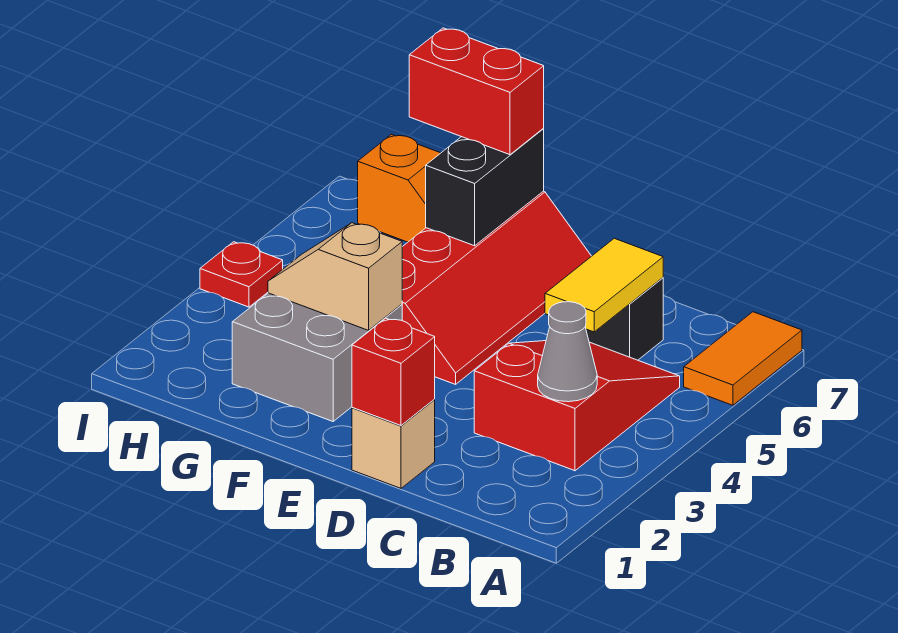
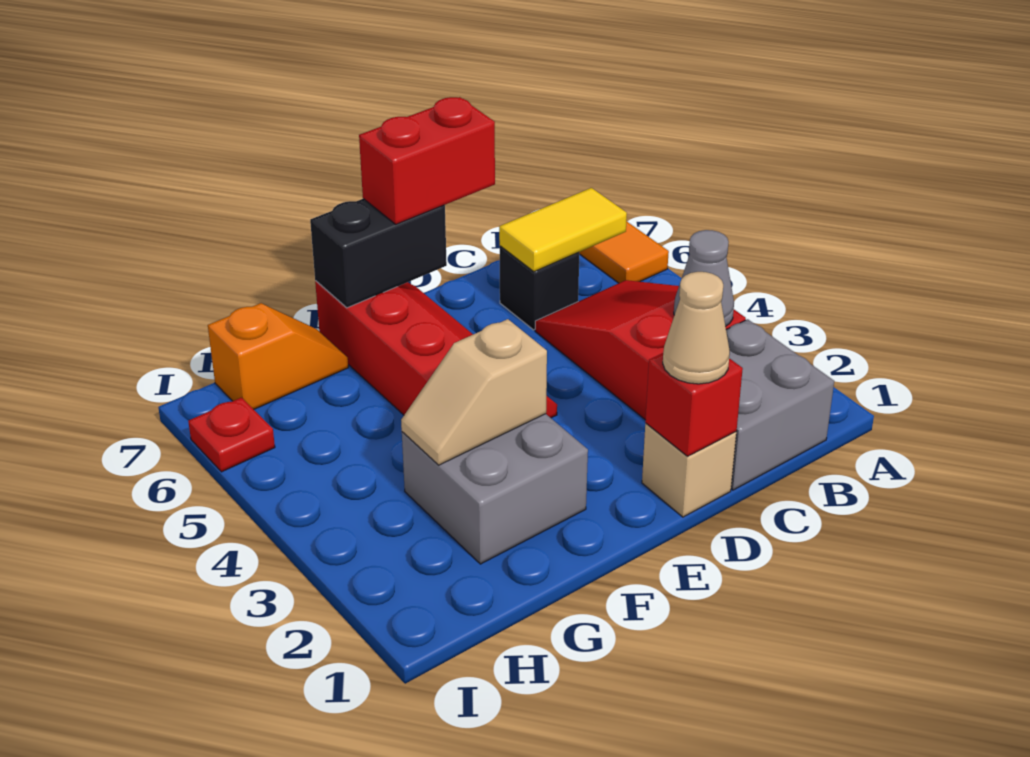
none -> grey 2x2 brick [726,319,834,490]
yellow 1x2 tile [545,238,663,332] -> yellow 1x2 tile turned to [499,188,627,272]
none -> tan 1x1 cone [663,272,730,384]
black 1x2 brick [426,128,544,246] -> black 1x2 brick turned to [310,199,447,308]
red 1x2 brick [409,28,544,155] -> red 1x2 brick moved to [359,97,495,224]
red 1x1 plate [200,242,283,307] -> red 1x1 plate moved to [188,398,275,472]

